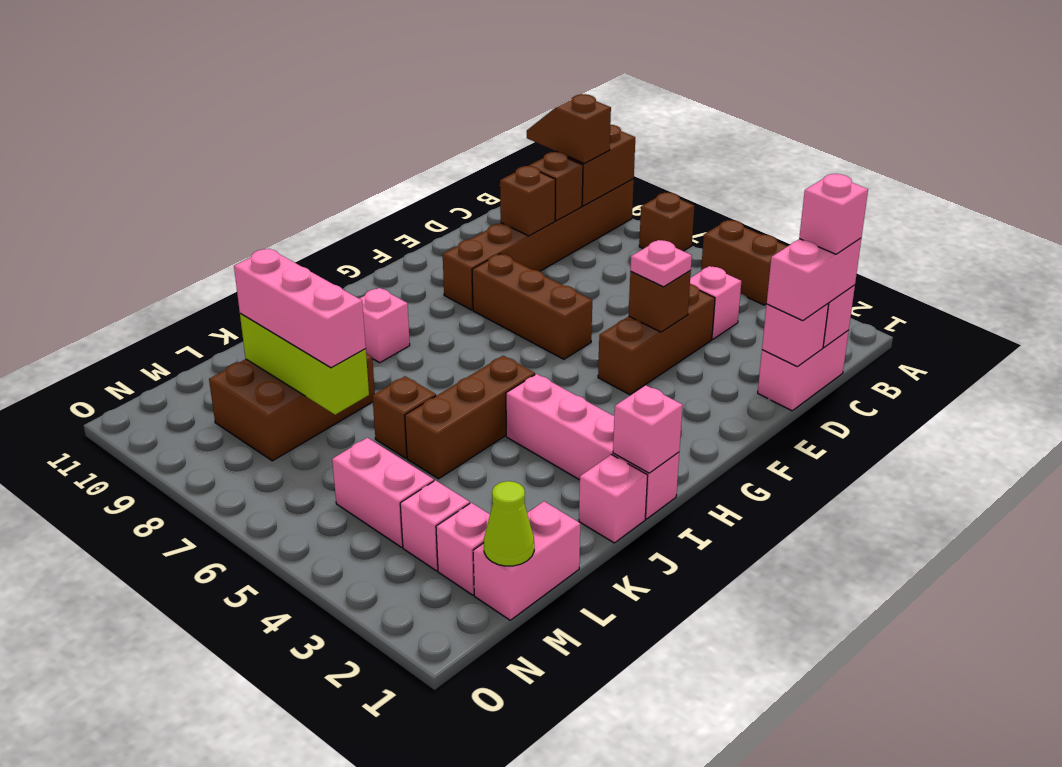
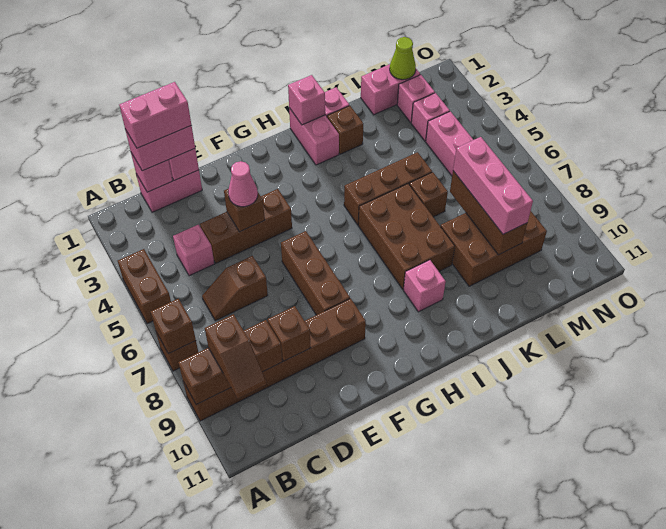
none -> brown 1x1 brick [151,298,196,354]
pink 1x1 brick [799,174,868,254] -> pink 1x2 brick [119,82,191,148]
none -> brown 1x2 slope [202,256,268,321]
pink 1x1 plate [630,240,692,287] -> pink 1x1 cone [228,161,258,207]
pink 1x4 brick [506,374,679,519] -> pink 1x2 brick [289,108,339,165]
none -> brown 2x3 brick [358,184,455,289]
none -> brown 1x1 brick [327,106,363,154]
lime 1x3 brick [240,314,369,415] -> brown 1x3 brick [450,171,527,255]

